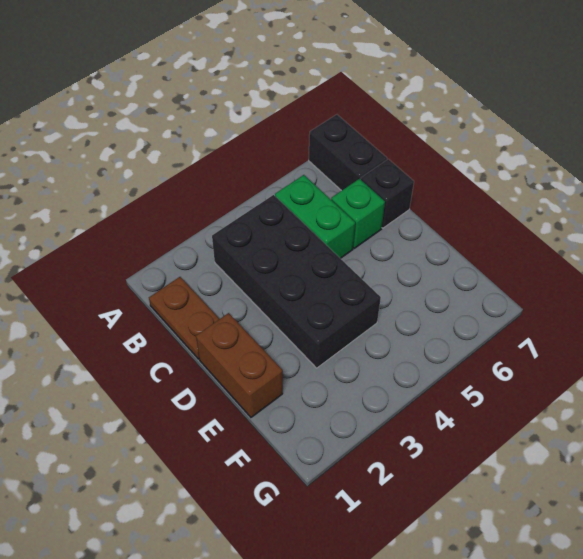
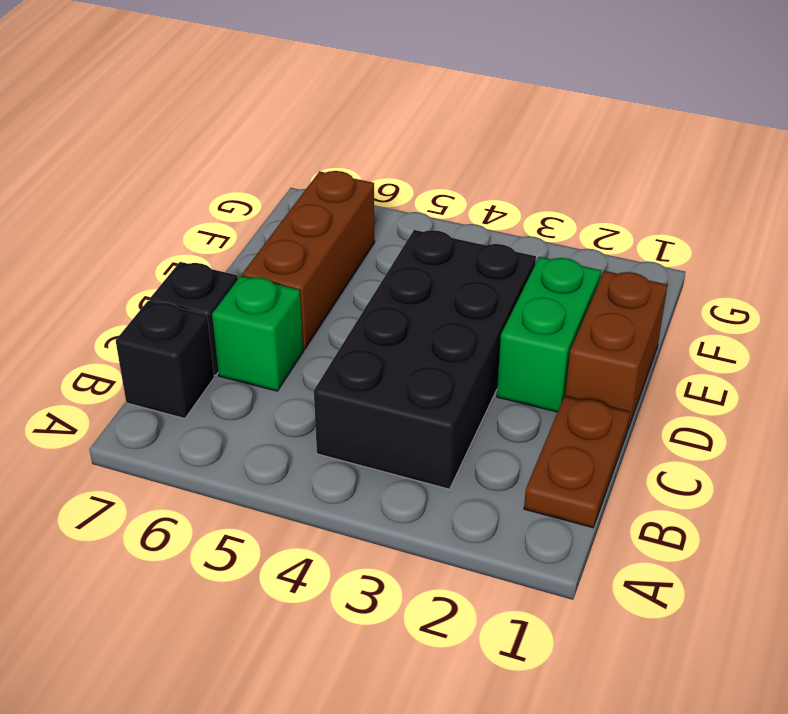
black 1x2 brick [309,114,387,191] -> black 1x1 brick [116,301,214,419]
green 1x2 brick [275,175,355,258] -> green 1x2 brick moved to [497,257,601,412]
none -> brown 1x3 brick [242,171,375,350]

